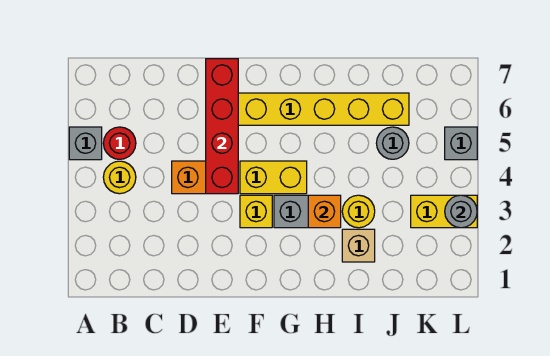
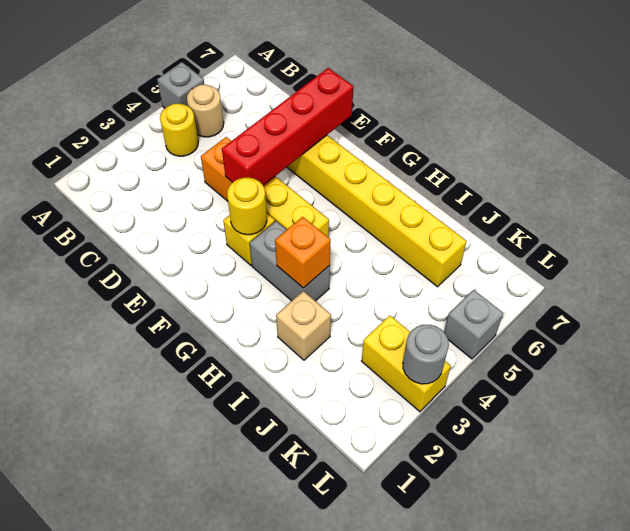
red 1x1 round brick [103,127,136,159] -> tan 1x1 round brick [187,85,224,137]
yellow 1x1 round brick [342,195,375,228] -> yellow 1x1 round brick moved to [227,178,267,235]
grey 1x1 round brick [376,127,409,159] -> none

